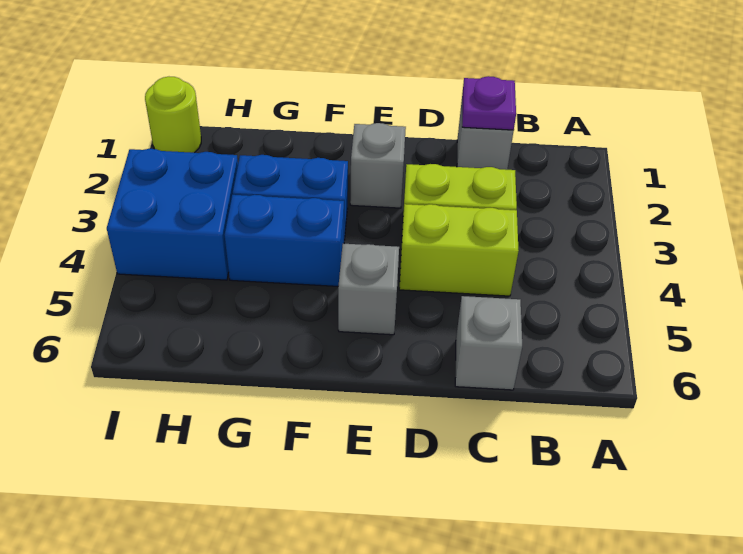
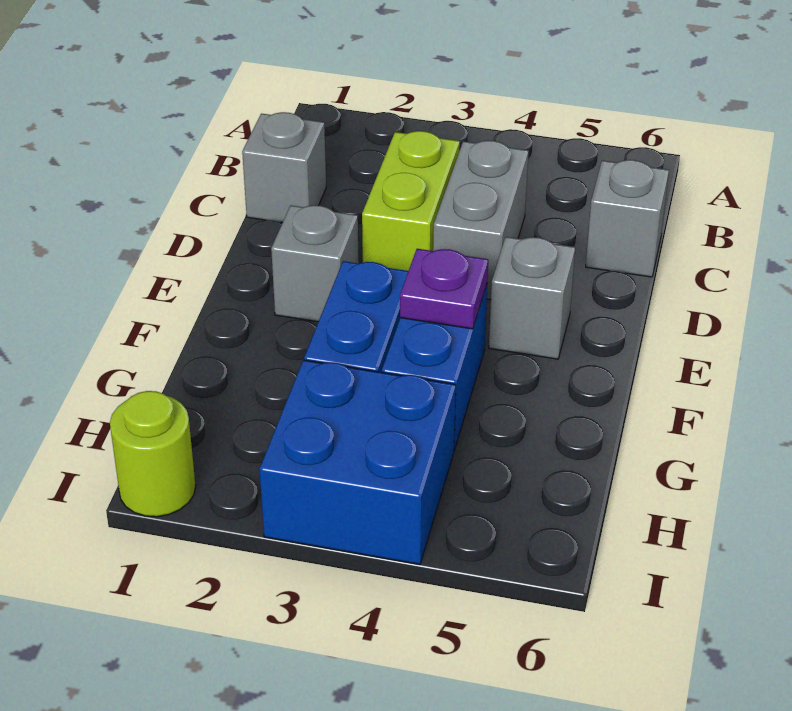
purple 1x1 plate [462,76,516,130] -> purple 1x1 plate moved to [400,249,488,329]
lime 1x2 brick [399,204,519,296] -> grey 1x2 brick [433,141,529,300]

